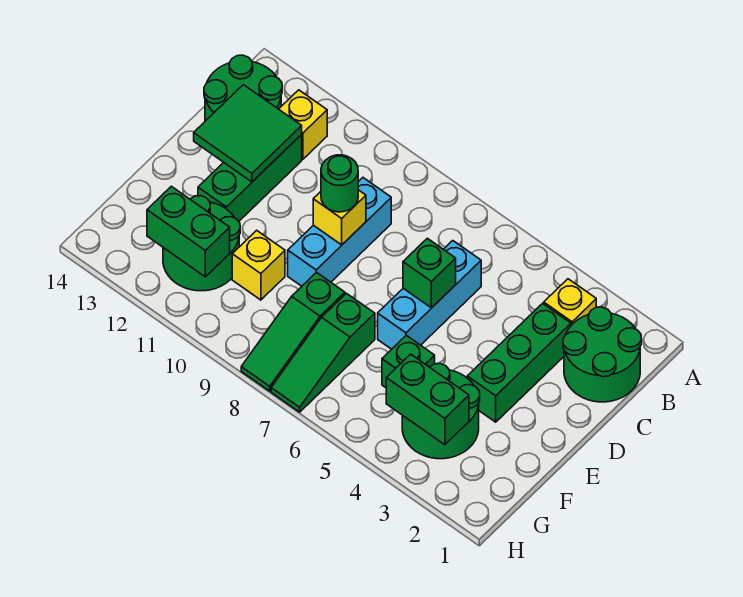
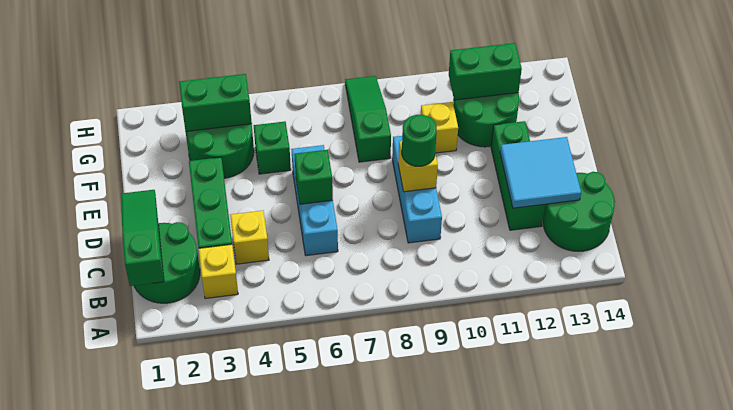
yellow 1x1 brick [279,90,327,159] -> yellow 1x1 brick moved to [230,211,269,264]
green 2x2 tile [194,85,302,182] -> cyan 2x2 tile [500,137,581,208]
green 1x3 slope [271,293,375,412] -> green 1x3 slope moved to [121,190,164,286]

